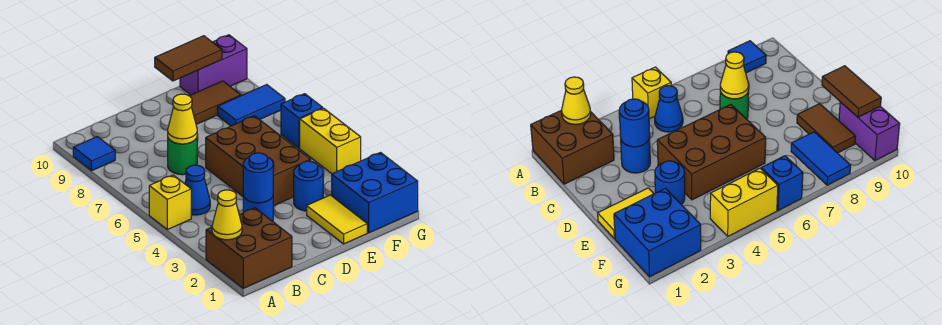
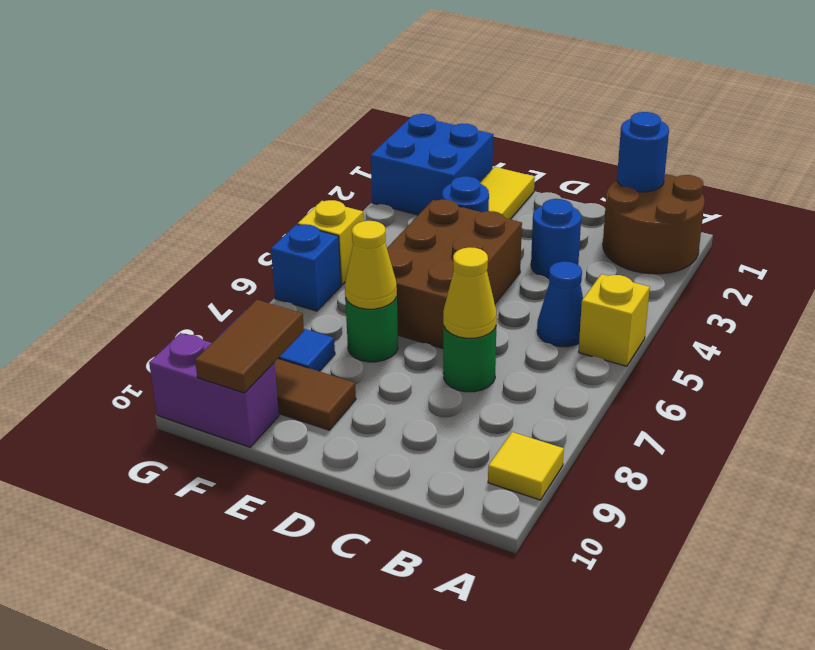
brown 2x2 brick [206,208,292,288] -> brown 2x2 round brick [603,174,705,274]
yellow 1x1 cone [212,190,242,240] -> yellow 1x1 cone moved to [345,221,397,309]
blue 1x1 tile [73,137,115,171] -> yellow 1x1 tile [488,432,564,500]
blue 1x1 round brick [243,153,273,203] -> blue 1x1 round brick moved to [617,112,669,192]
none -> green 1x1 round brick [345,297,398,362]
brown 1x2 tile [155,36,222,81] -> brown 1x2 tile turned to [195,300,304,393]
yellow 1x2 brick [300,108,361,174] -> yellow 1x1 brick [298,200,364,285]

